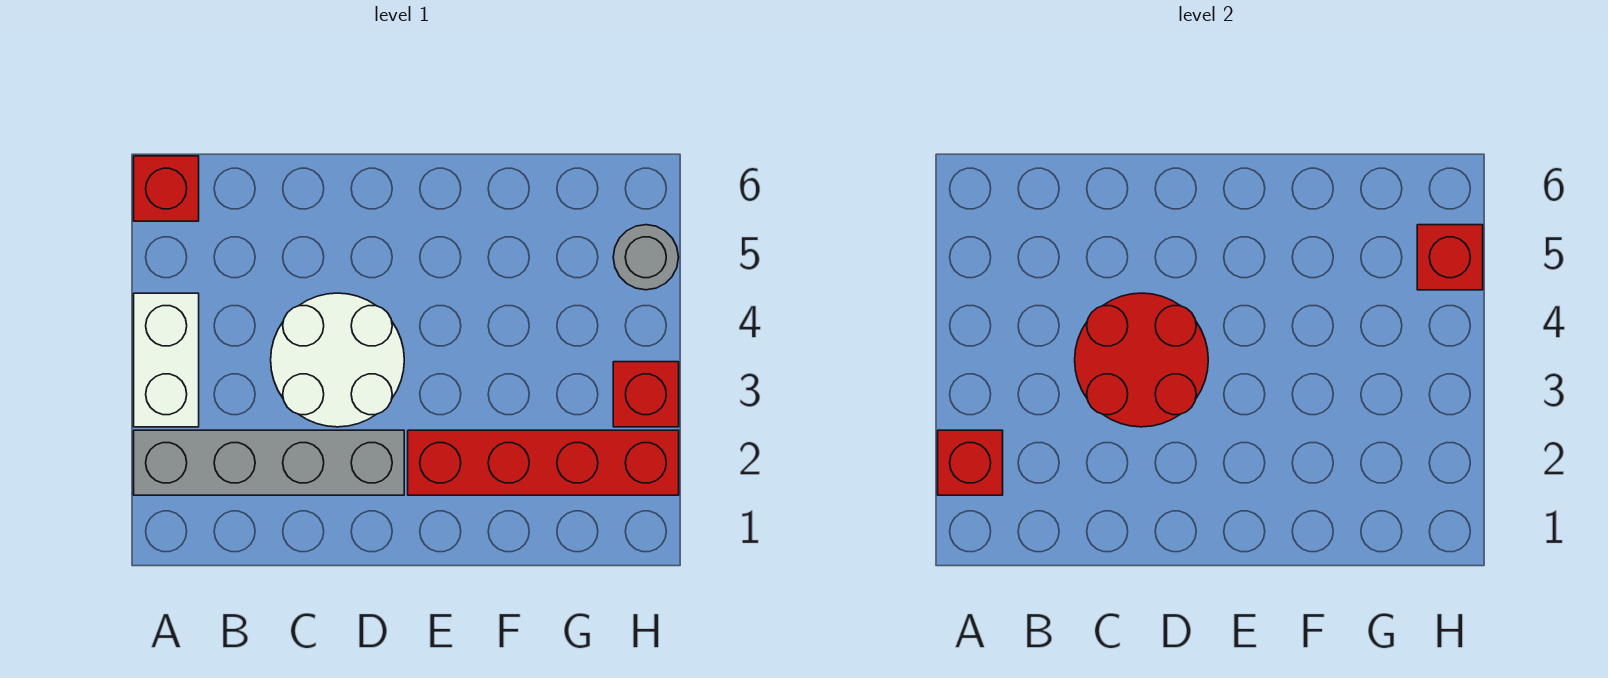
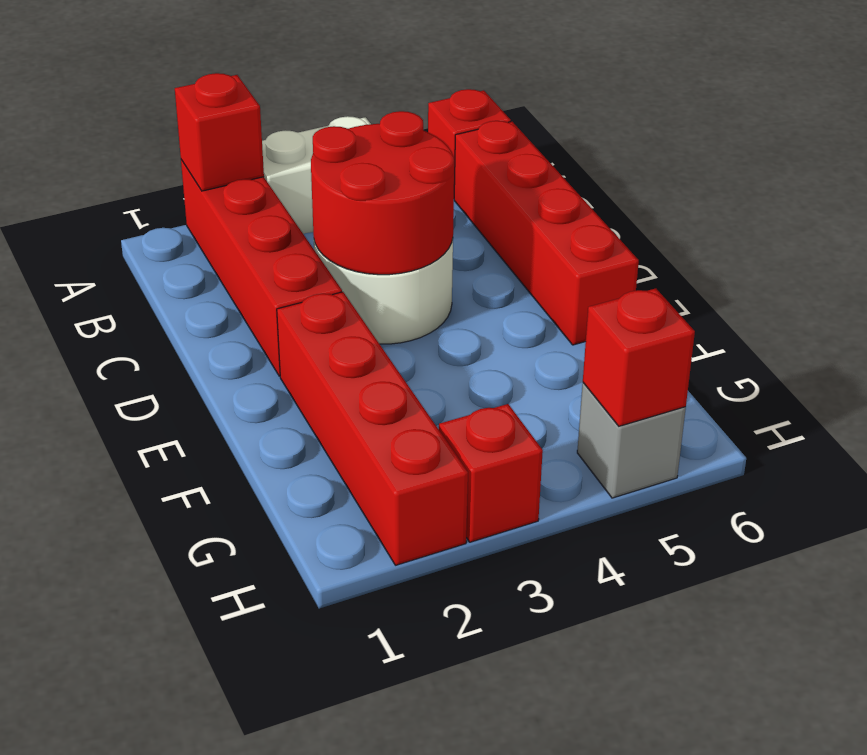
grey 1x4 brick [134,430,404,495] -> red 1x4 brick [181,160,342,376]
none -> red 1x4 brick [454,121,639,345]
grey 1x1 round brick [613,225,679,290] -> grey 1x1 brick [577,383,686,498]

